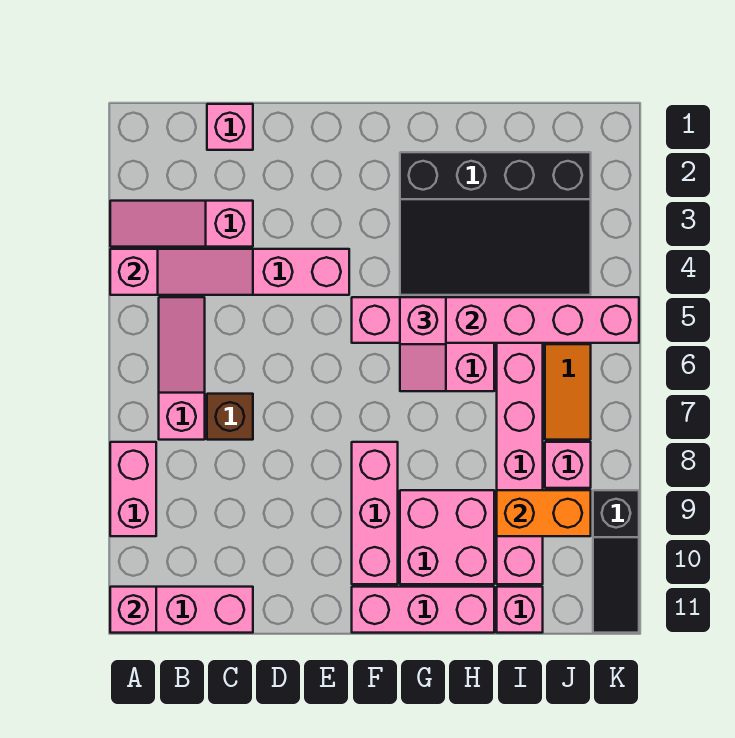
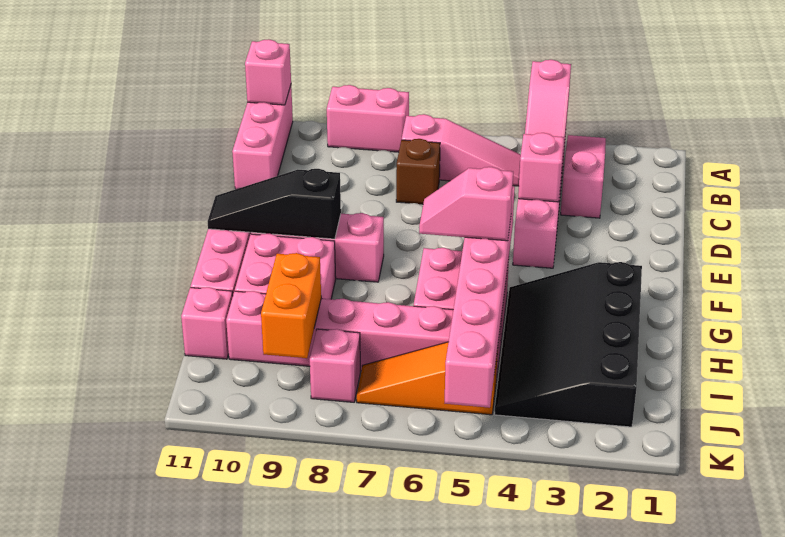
pink 1x1 brick [207,104,253,150] -> pink 1x1 brick moved to [518,133,564,202]
black 1x3 slope [593,490,639,633] -> black 1x3 slope moved to [208,169,341,239]

